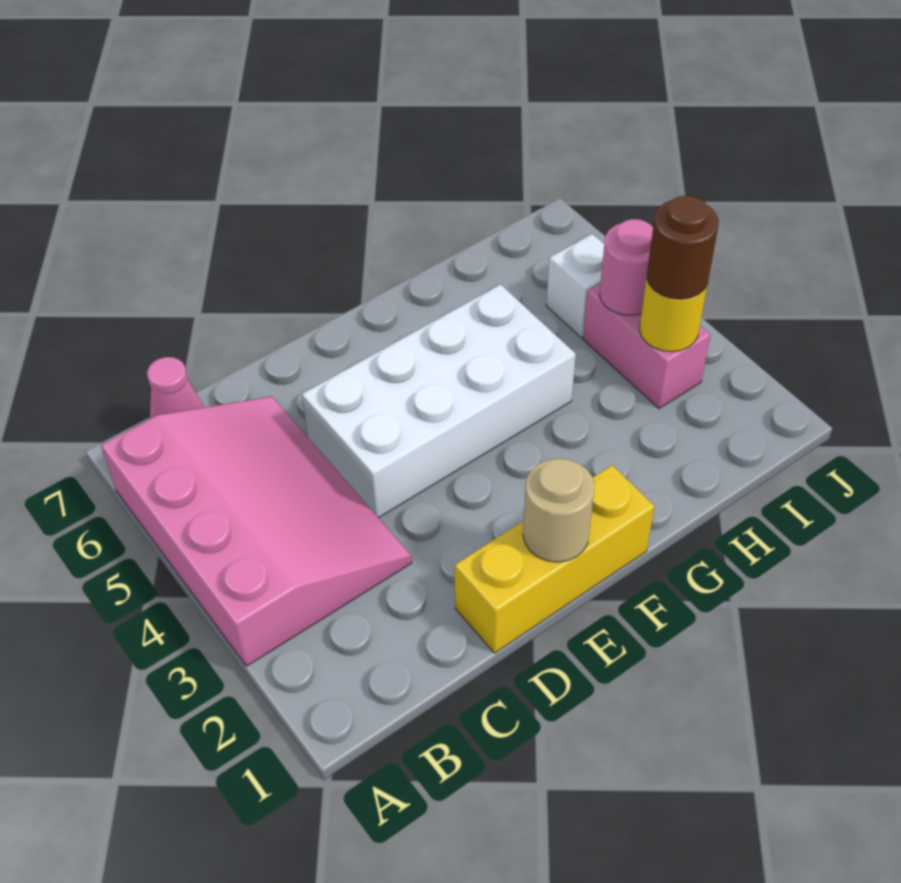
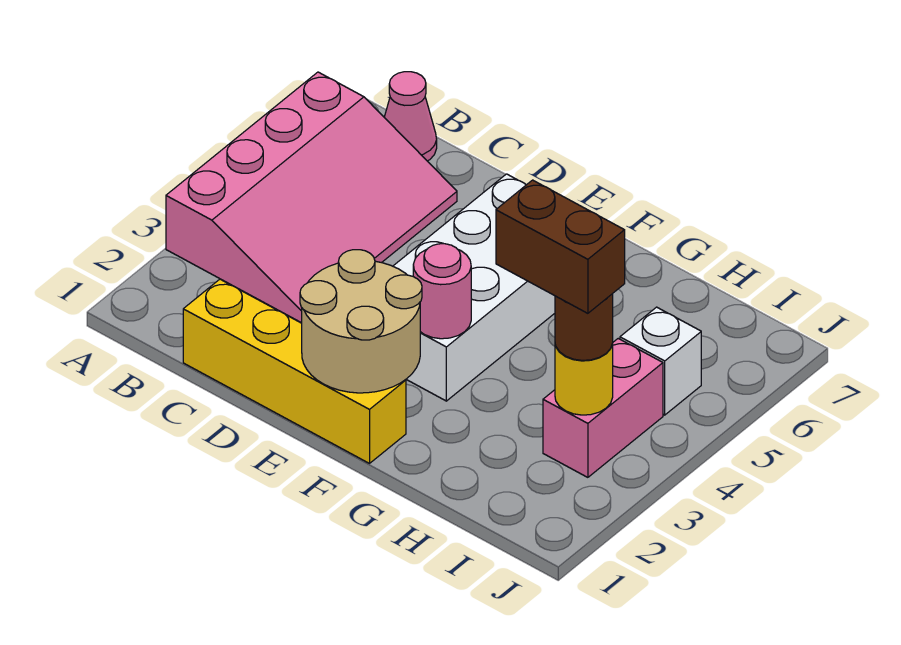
yellow 1x3 brick [454,465,655,653] -> yellow 1x4 brick [183,279,406,463]
white 2x4 brick [302,284,576,518] -> white 2x4 brick turned to [393,174,555,401]
tan 1x1 round brick [523,458,595,562] -> tan 2x2 round brick [300,250,422,393]
none -> brown 1x2 brick [496,180,625,313]
pink 1x1 round brick [599,219,653,315] -> pink 1x1 round brick moved to [413,244,471,339]

